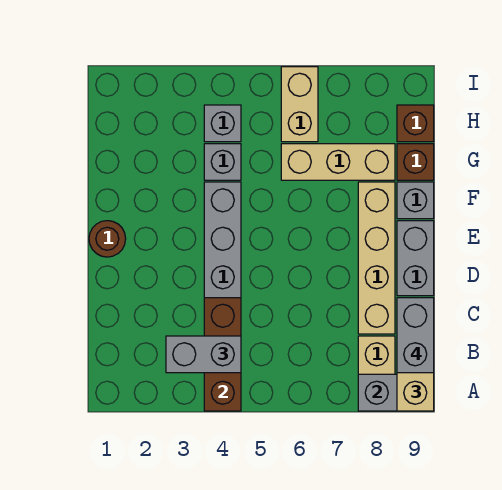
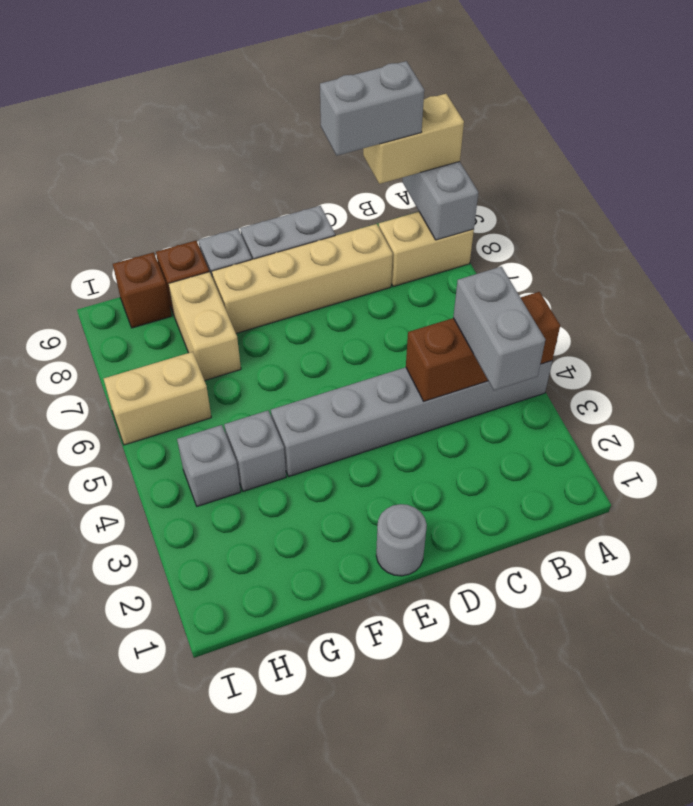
brown 1x1 round brick [89,221,126,257] -> grey 1x1 round brick [376,504,427,576]
tan 1x3 brick [281,144,395,180] -> tan 1x2 brick [169,272,241,381]

